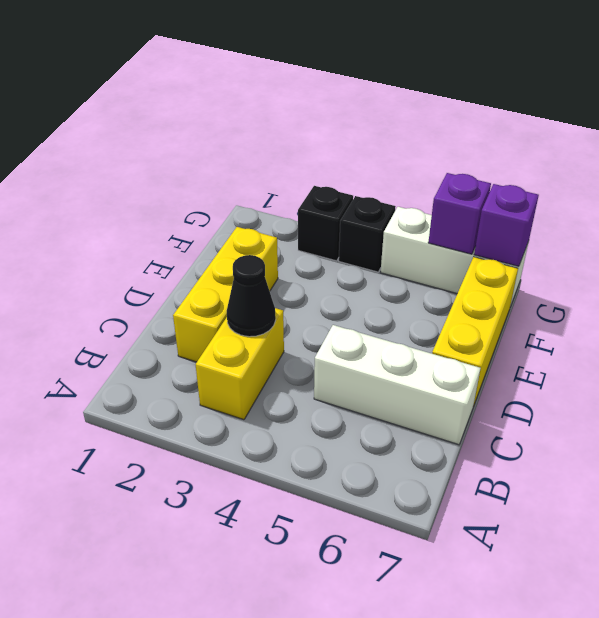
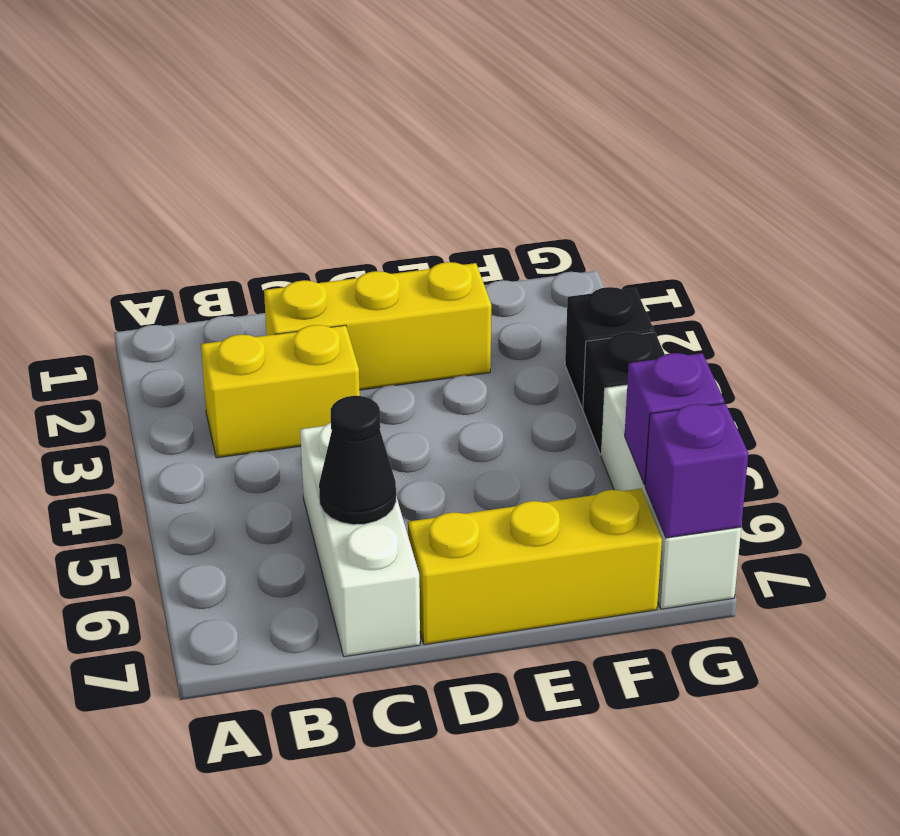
black 1x1 cone [227,255,276,337] -> black 1x1 cone moved to [319,396,396,525]

